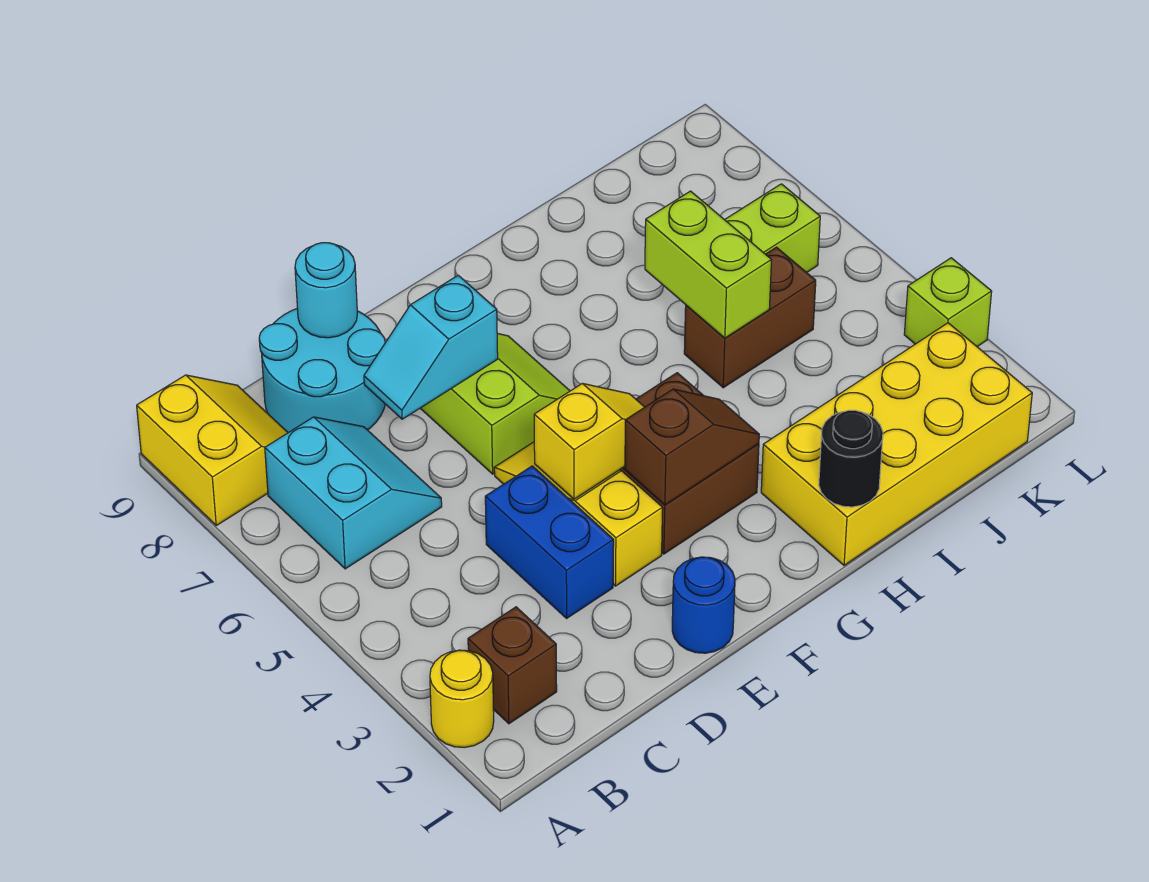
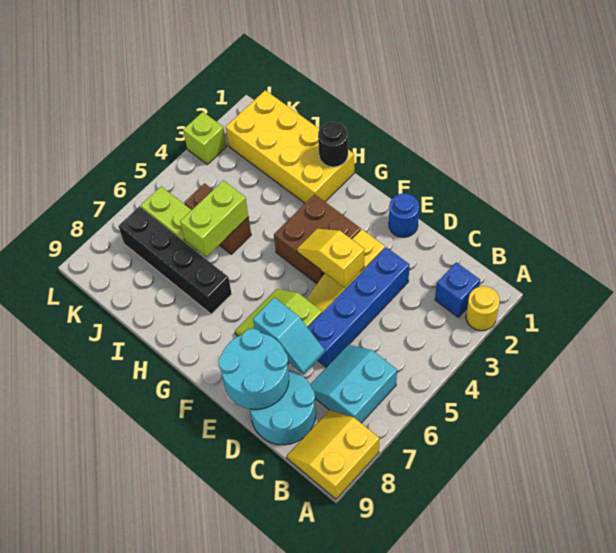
brown 1x1 brick [468,607,557,724] -> blue 1x1 brick [435,262,480,317]
blue 1x2 brick [485,466,614,618] -> blue 1x4 brick [308,247,409,367]
cyan 1x1 round brick [295,243,357,338] -> cyan 2x2 round brick [219,329,289,409]
brown 1x2 slope [625,389,759,505] -> none
none -> black 1x4 brick [118,206,232,314]

